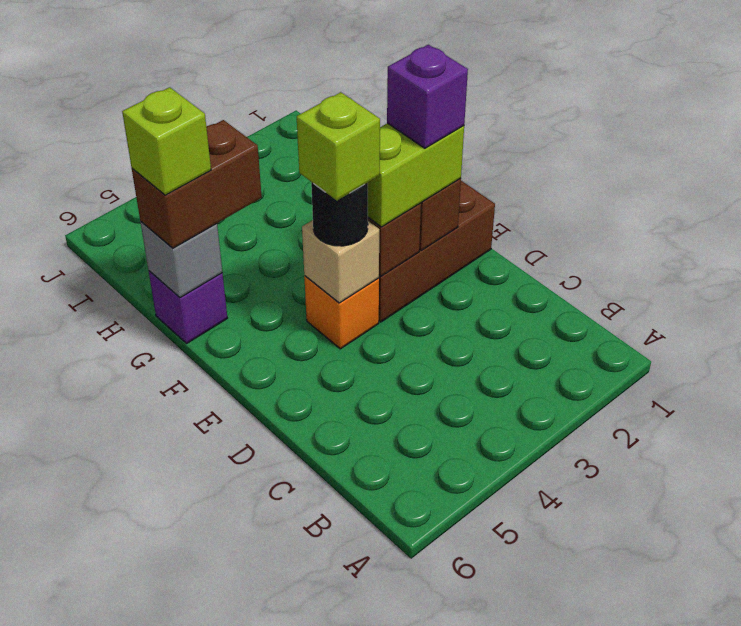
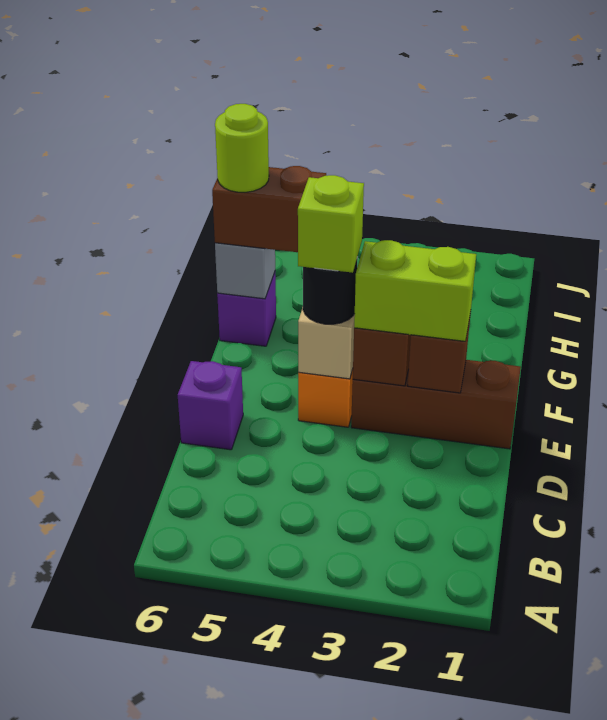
purple 1x1 brick [387,45,468,148] -> purple 1x1 brick moved to [178,361,243,450]
lime 1x1 brick [122,87,211,195] -> lime 1x1 round brick [215,104,269,192]

